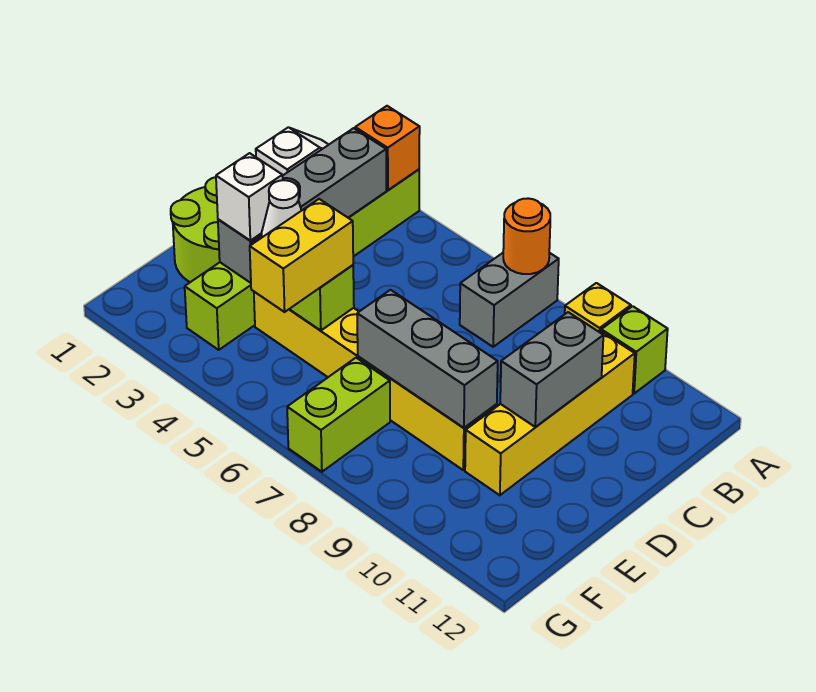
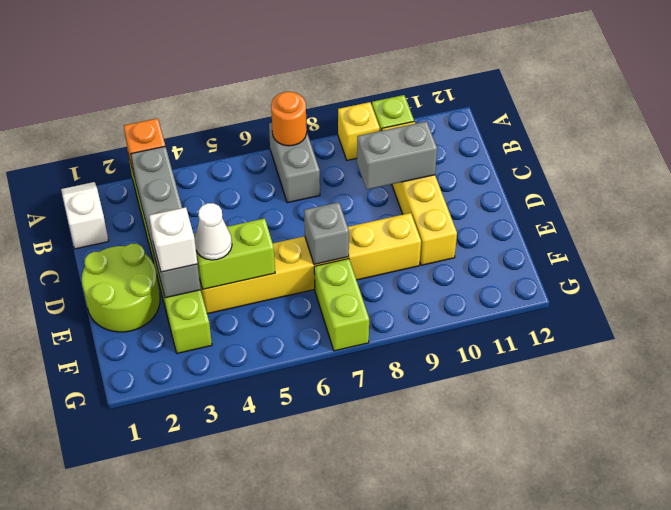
grey 1x2 brick [500,312,603,427] -> grey 1x2 brick turned to [357,121,437,190]
yellow 1x2 brick [250,199,353,312] -> none
grey 1x3 brick [357,290,498,428] -> grey 1x1 brick [304,202,349,264]

